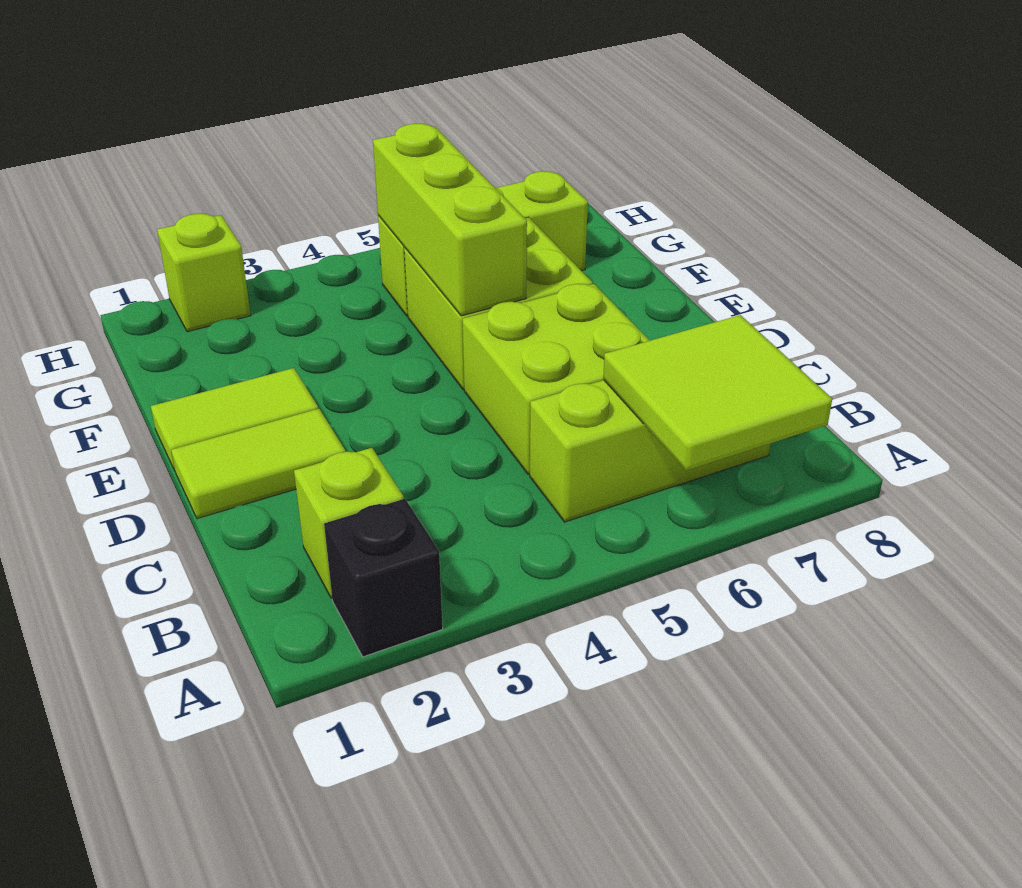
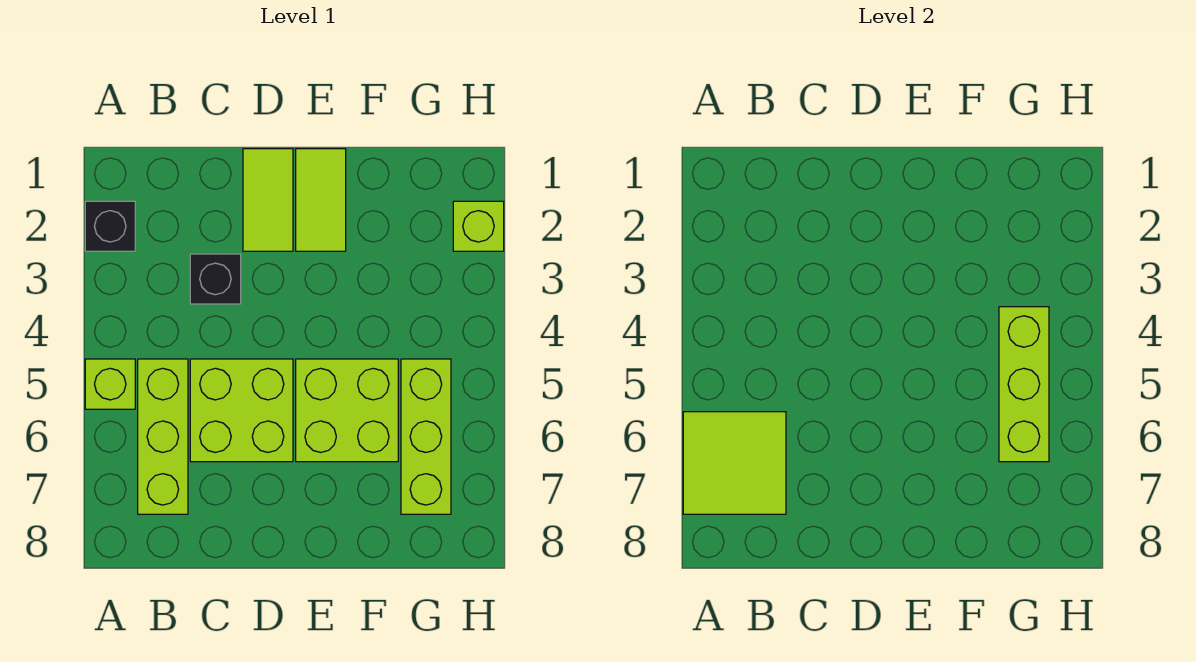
lime 1x1 brick [294,448,404,598] -> lime 1x1 brick moved to [85,359,135,409]
none -> black 1x1 brick [190,254,241,304]
lime 1x3 brick [373,124,527,316] -> lime 1x3 brick turned to [999,307,1049,462]

